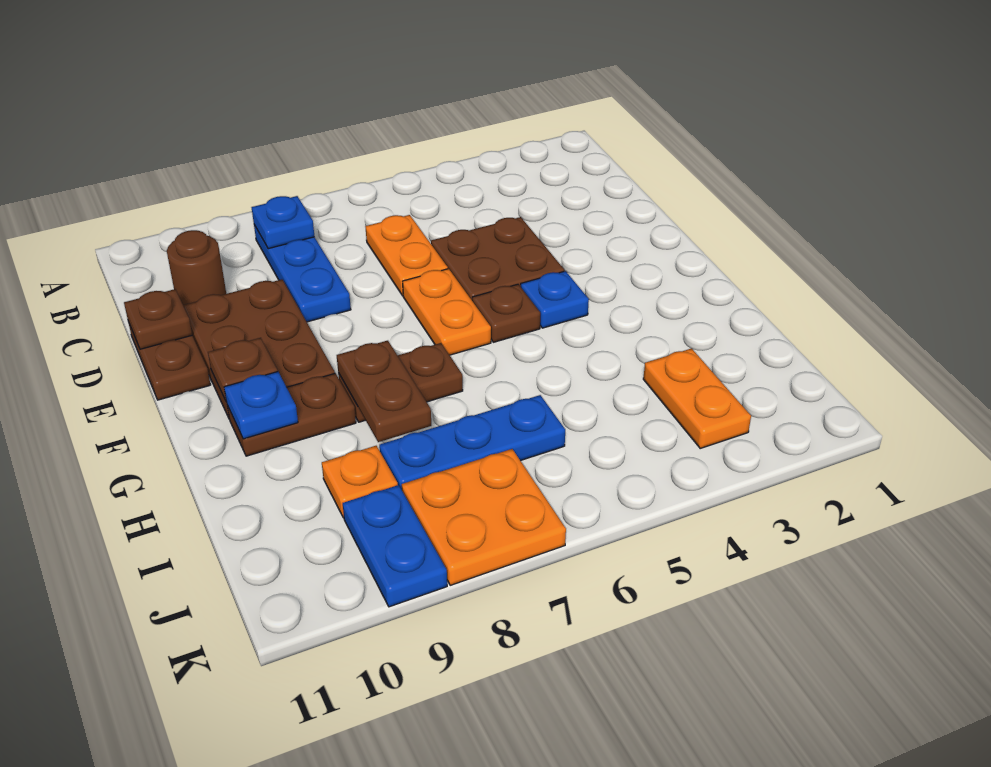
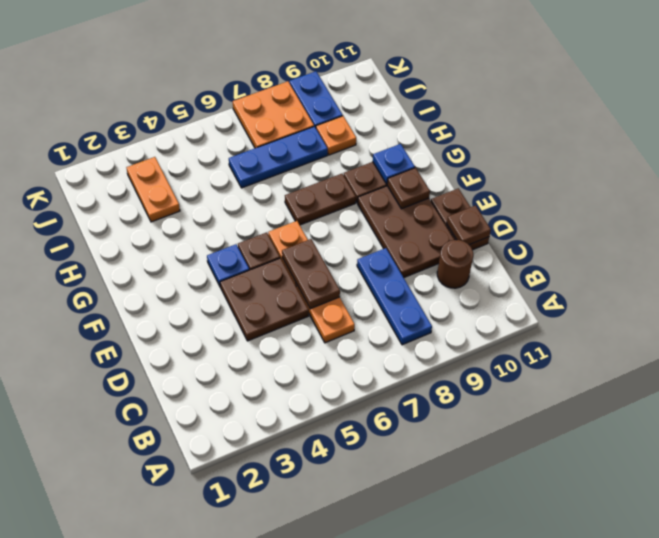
blue 1x1 plate [252,196,315,249] -> none
brown 1x2 plate [337,341,431,442] -> brown 1x2 plate moved to [282,239,340,309]

